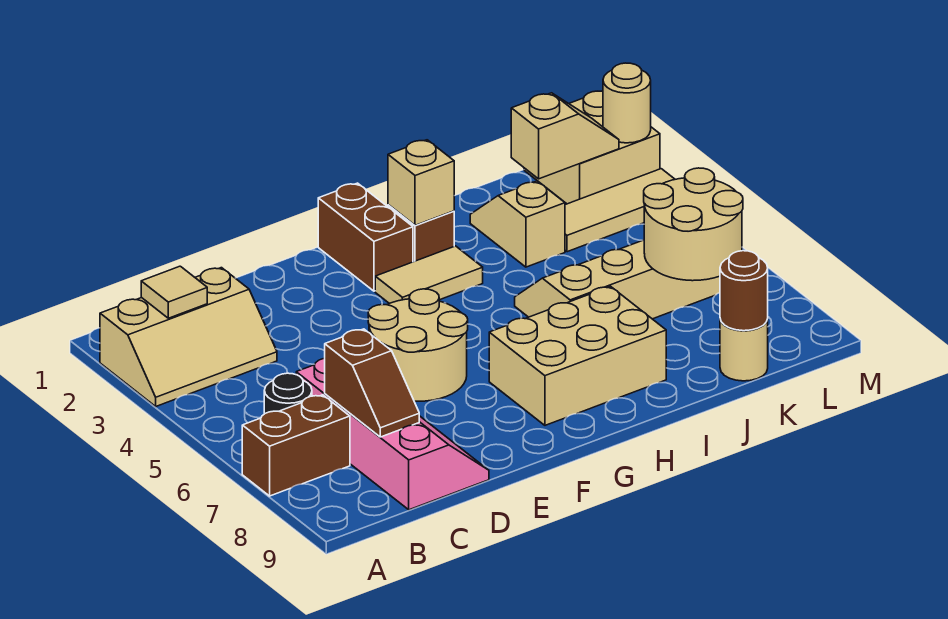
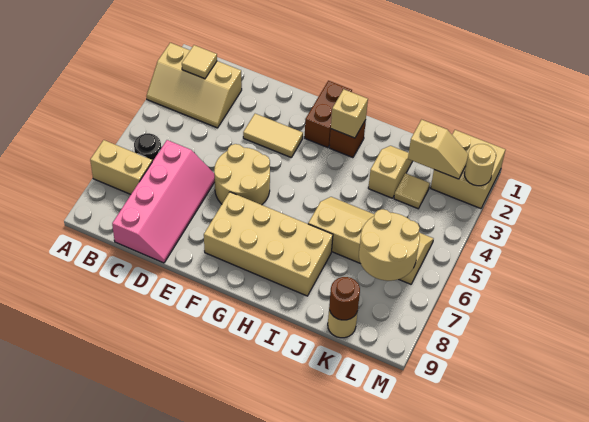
brown 1x2 brick [242,395,350,496] -> tan 1x2 brick [90,140,152,194]
brown 1x2 slope [325,329,419,437] -> none
tan 1x2 tile [375,246,483,304] -> tan 1x2 tile moved to [243,114,303,158]
tan 2x3 brick [489,286,666,425] -> tan 2x4 brick [204,192,333,296]
tan 1x3 tile [565,169,675,252] -> tan 1x1 tile [394,173,430,209]

